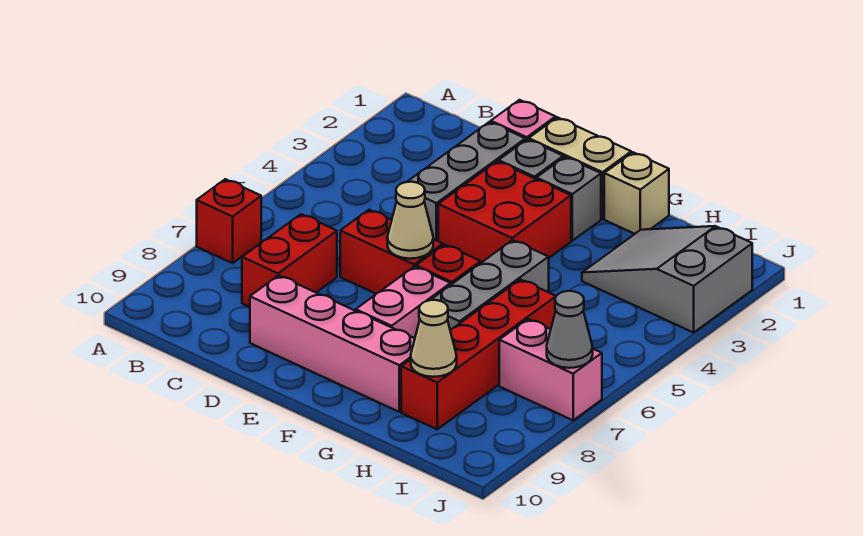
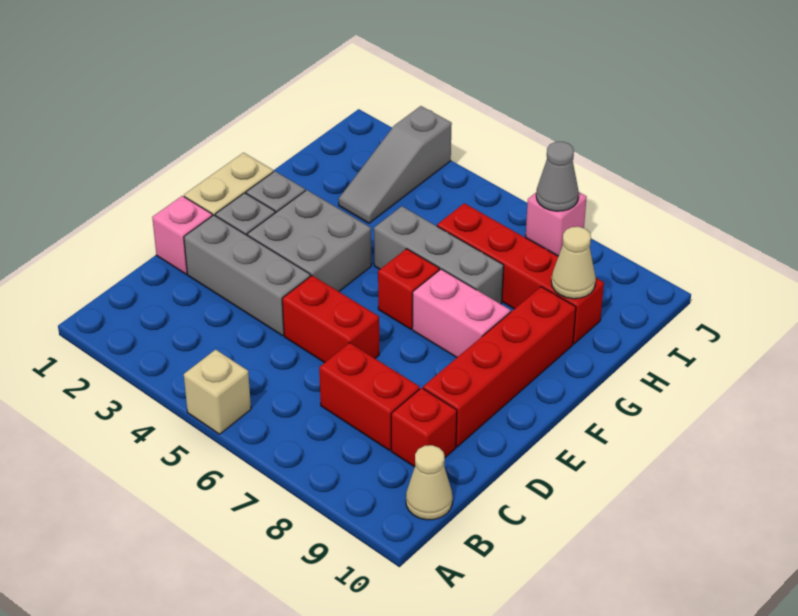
red 1x1 brick [197,179,261,263] -> red 1x1 brick moved to [391,388,457,467]
red 1x2 brick [340,210,443,294] -> red 1x2 brick turned to [282,276,379,363]
pink 1x4 brick [250,275,415,412] -> red 1x4 brick [423,287,576,447]
red 2x2 brick [438,161,571,263] -> grey 2x2 brick [247,190,371,292]
tan 1x1 cone [387,182,433,259] -> tan 1x1 cone moved to [406,445,453,520]
tan 1x1 brick [604,152,669,234] -> tan 1x1 brick moved to [184,350,251,434]
grey 2x3 slope [582,226,752,333] -> grey 1x3 slope [339,106,452,223]
pink 1x2 brick [499,319,602,420] -> pink 1x1 brick [526,192,587,256]

